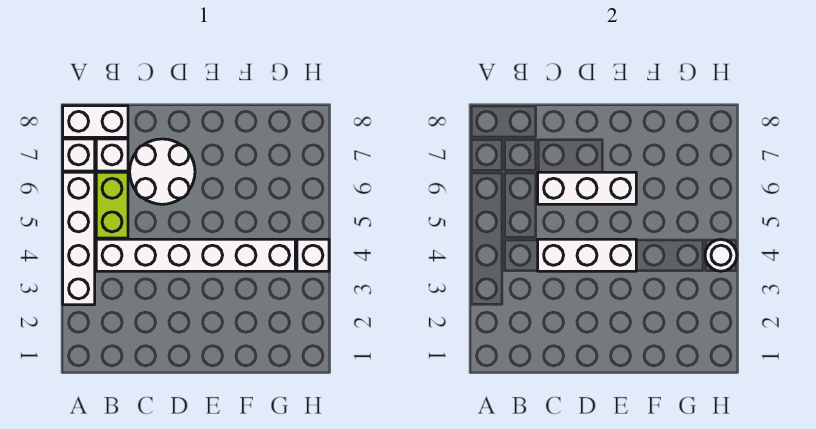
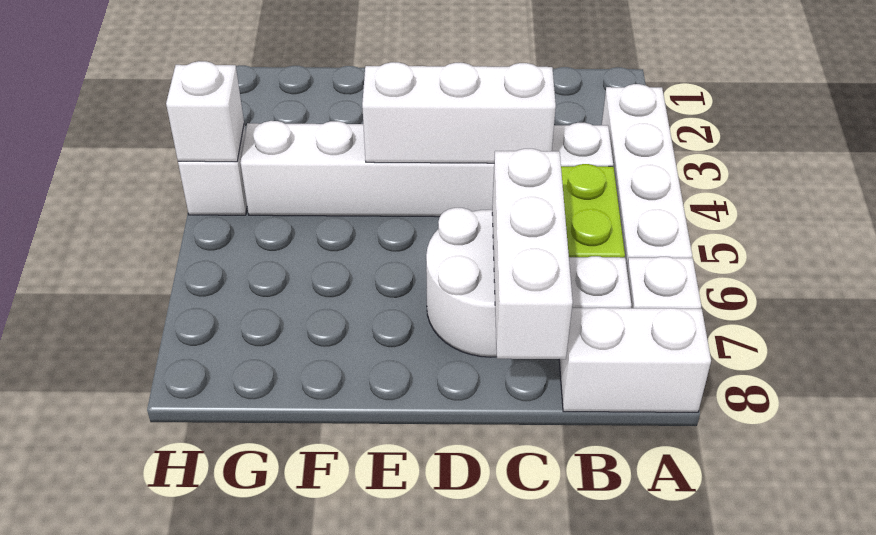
white 1x3 brick [538,172,636,204] -> white 1x3 brick turned to [492,149,573,359]
white 1x1 round brick [705,240,737,271] -> white 1x1 brick [166,61,244,162]

